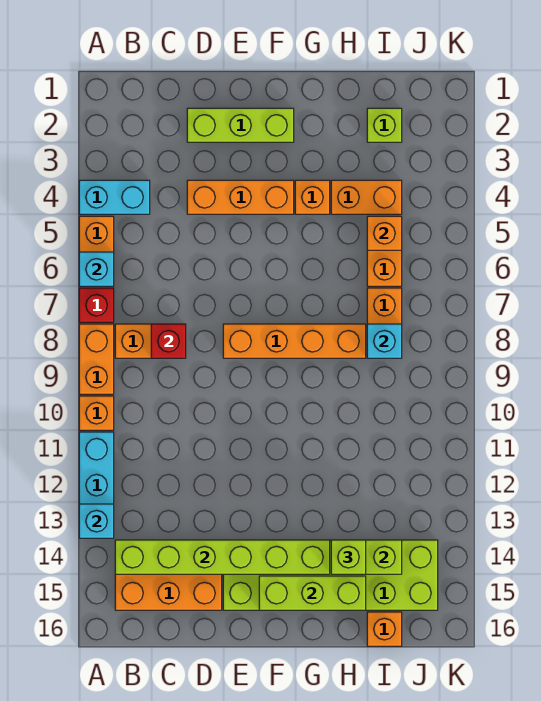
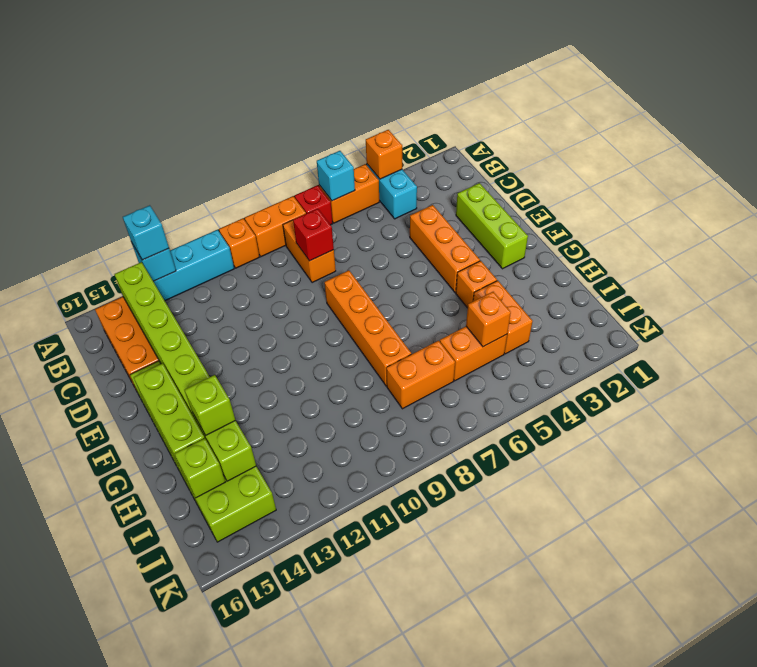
lime 1x1 brick [367,108,402,142] -> lime 1x1 brick moved to [174,438,225,498]
cyan 1x1 brick [367,324,402,358] -> cyan 1x1 brick moved to [123,205,169,260]
orange 1x1 brick [367,612,402,646] -> orange 1x1 brick moved to [366,130,402,179]

